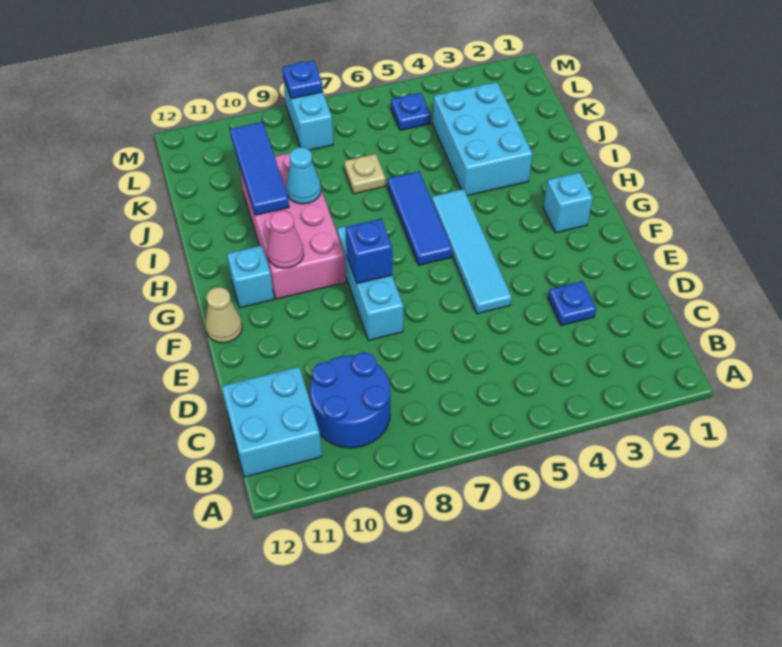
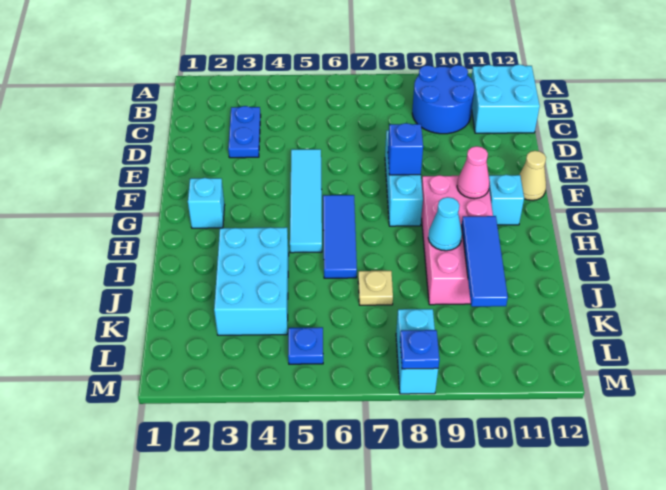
blue 1x1 plate [548,281,596,326] -> blue 1x2 plate [228,106,261,158]

